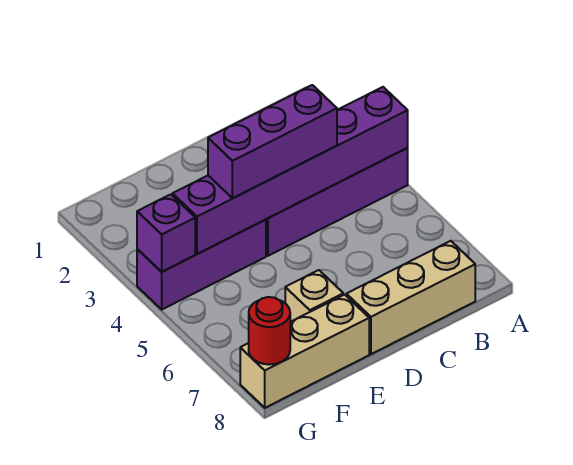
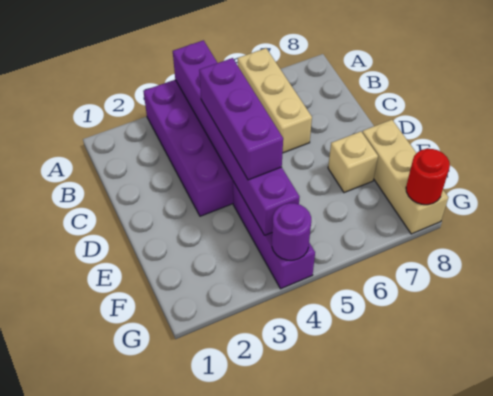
tan 1x3 brick [346,241,475,354] -> tan 1x3 brick moved to [237,48,312,153]
purple 1x1 brick [137,194,195,272] -> purple 1x1 round brick [272,203,311,260]

